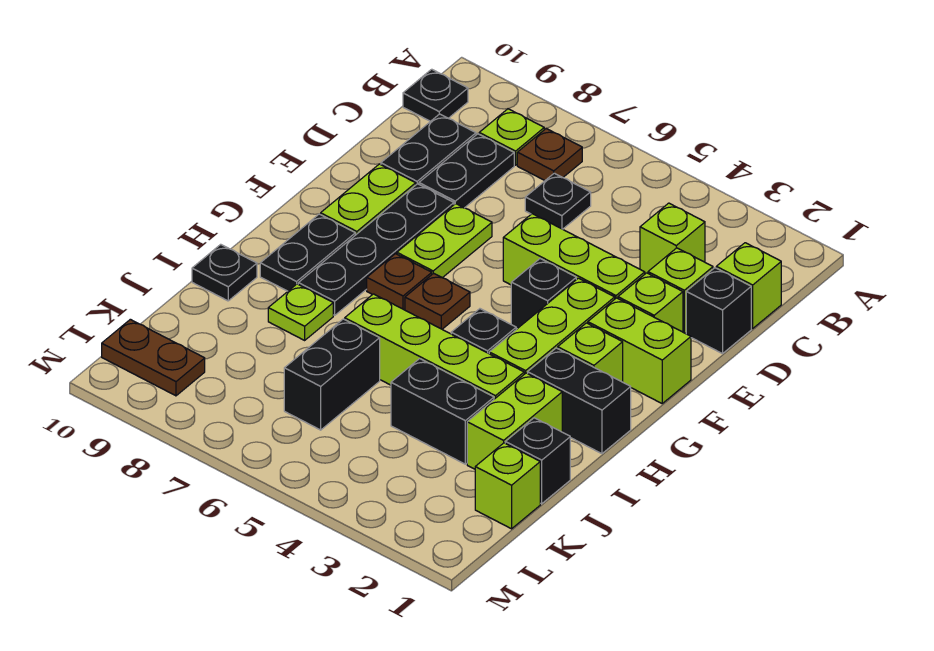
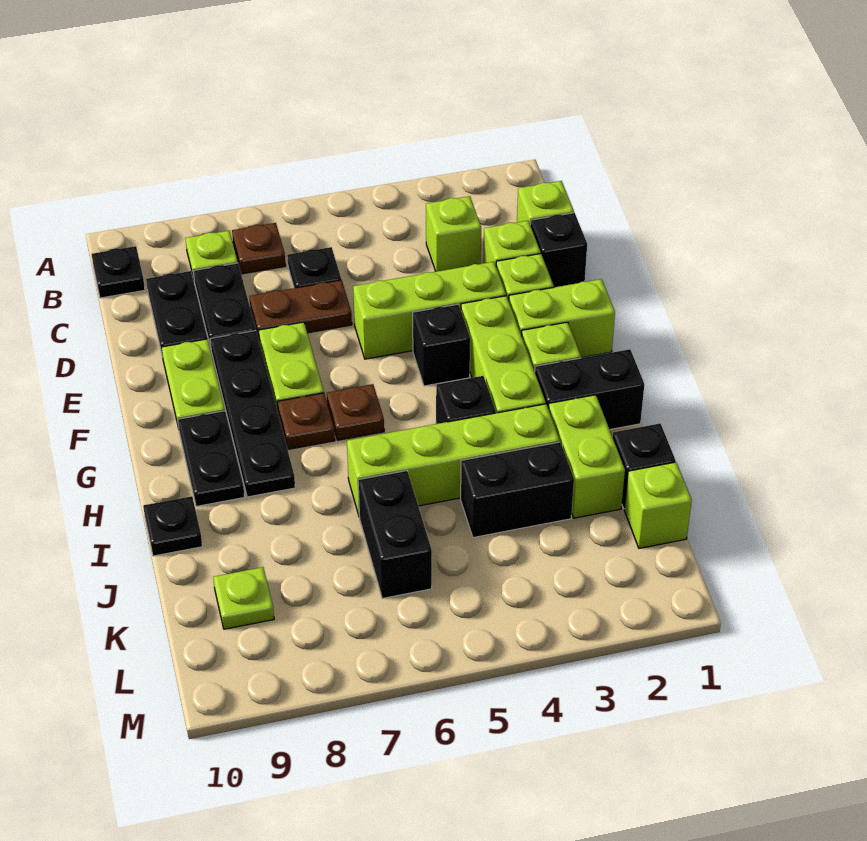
lime 1x1 plate [268,284,333,340] -> lime 1x1 plate moved to [213,567,274,629]
brown 1x2 plate [102,319,205,396] -> brown 1x2 plate moved to [249,280,352,339]

